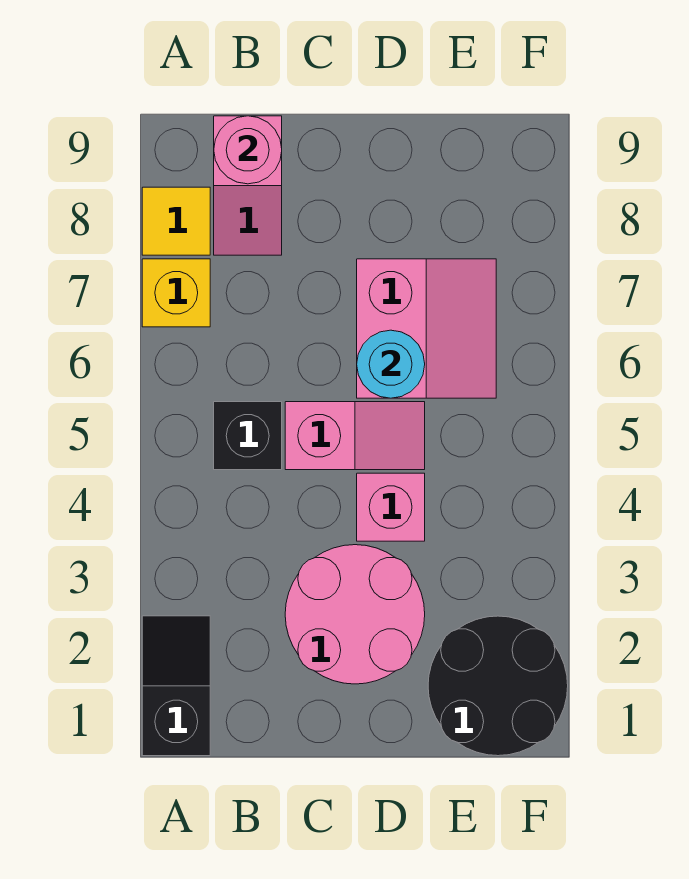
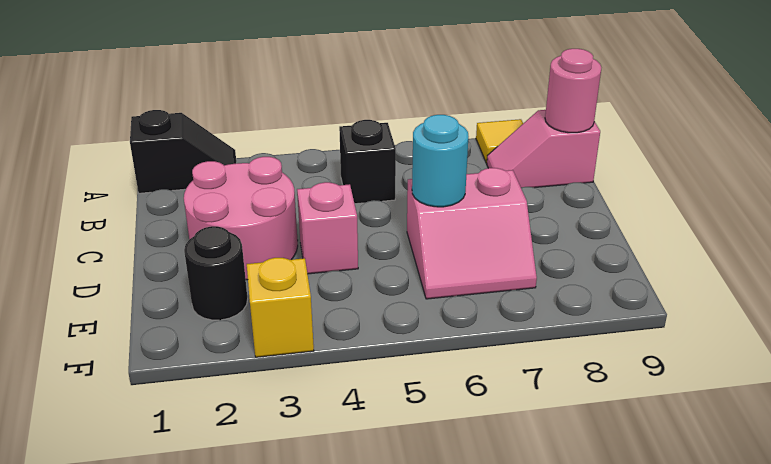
yellow 1x1 brick [142,259,210,327] -> yellow 1x1 brick moved to [247,258,314,357]
pink 1x2 slope [285,402,425,470] -> none
black 2x2 round brick [428,616,568,756] -> black 1x1 round brick [184,226,248,320]

